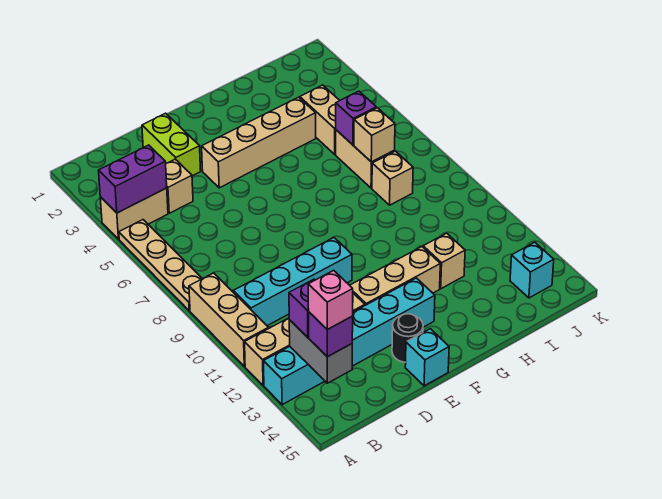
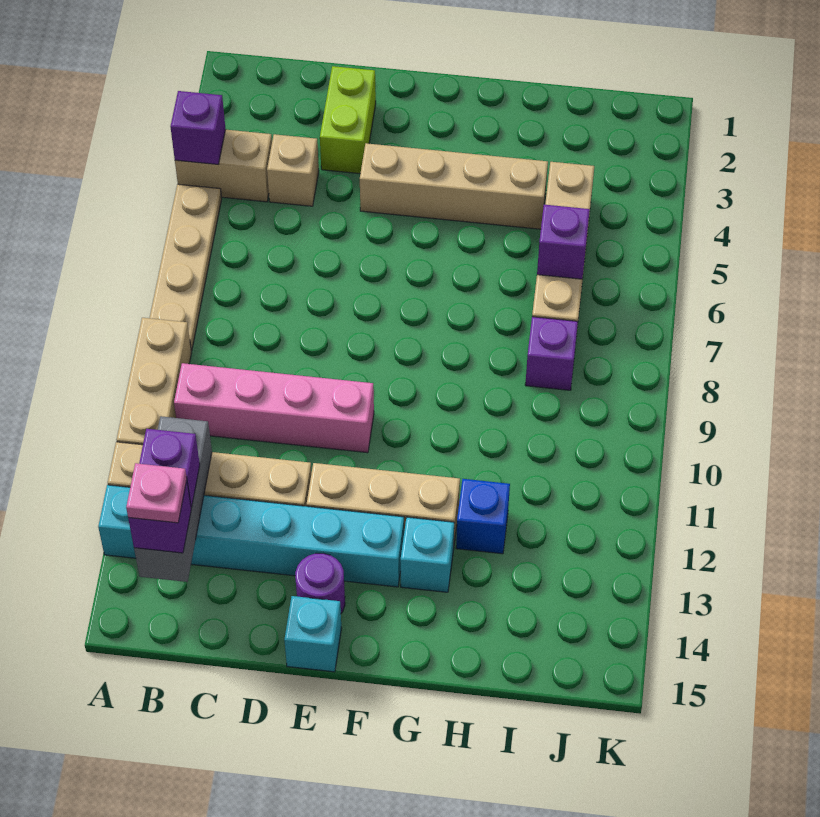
purple 1x2 brick [99,145,167,213] -> purple 1x1 brick [170,91,226,164]
cyan 1x4 brick [233,238,352,326] -> pink 1x4 brick [174,363,374,453]
grey 1x2 brick [289,320,352,383] -> grey 1x3 brick [134,416,212,582]
pink 1x1 brick [308,270,353,330] -> pink 1x1 plate [126,463,187,523]
black 1x1 round brick [392,314,423,362] -> purple 1x1 round brick [295,553,345,613]
tan 1x1 brick [423,233,465,289] -> blue 1x1 brick [456,479,510,554]
tan 1x1 brick [354,108,395,162] -> none
tan 1x1 brick [372,151,413,205] -> purple 1x1 brick [525,317,578,390]
cyan 1x1 brick [510,242,554,298] -> cyan 1x1 brick moved to [400,517,454,592]

